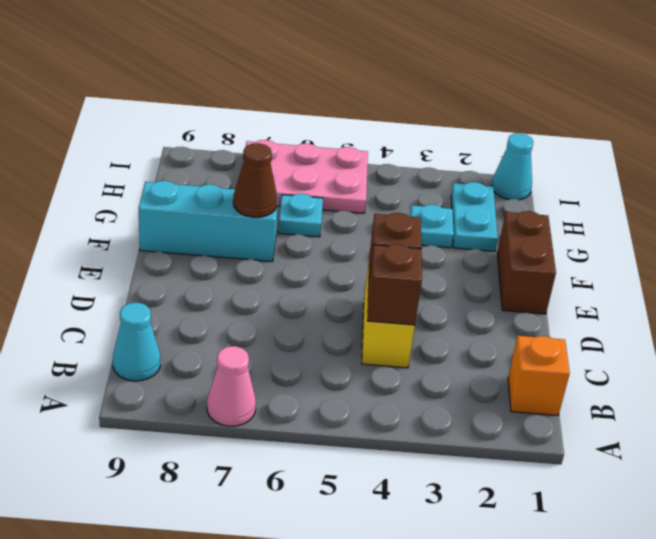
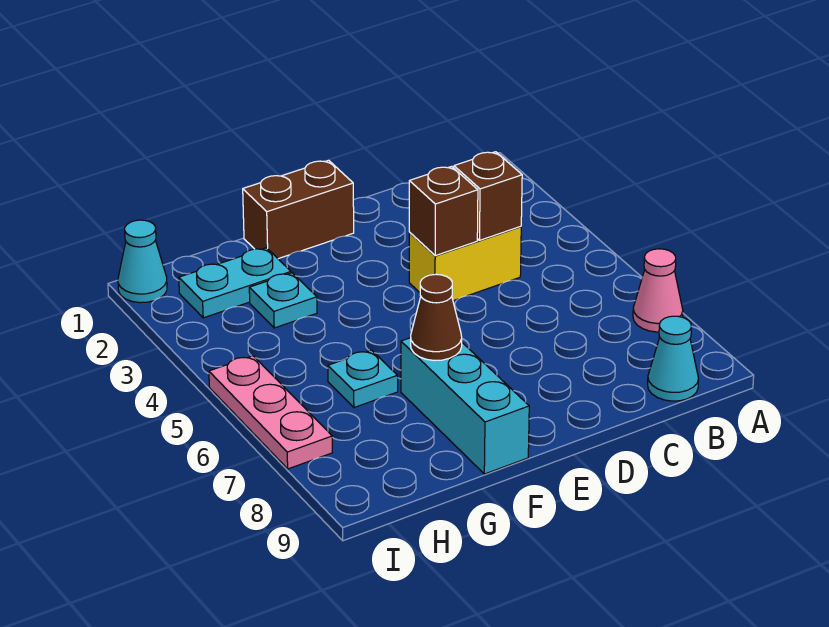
orange 1x1 brick [508,336,570,415] -> none
pink 2x3 plate [243,140,368,213] -> pink 1x3 plate [209,356,332,469]

